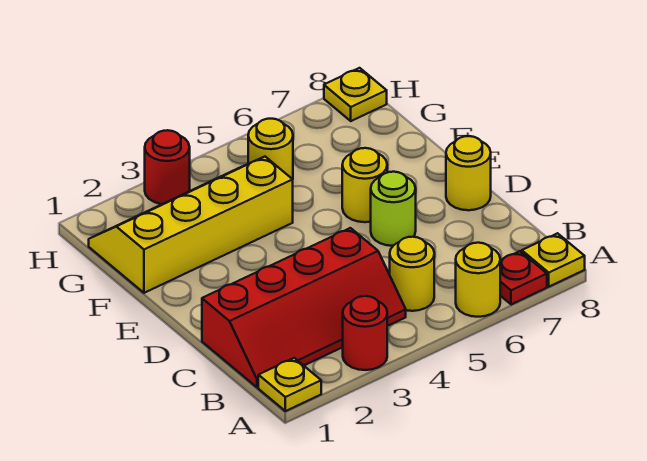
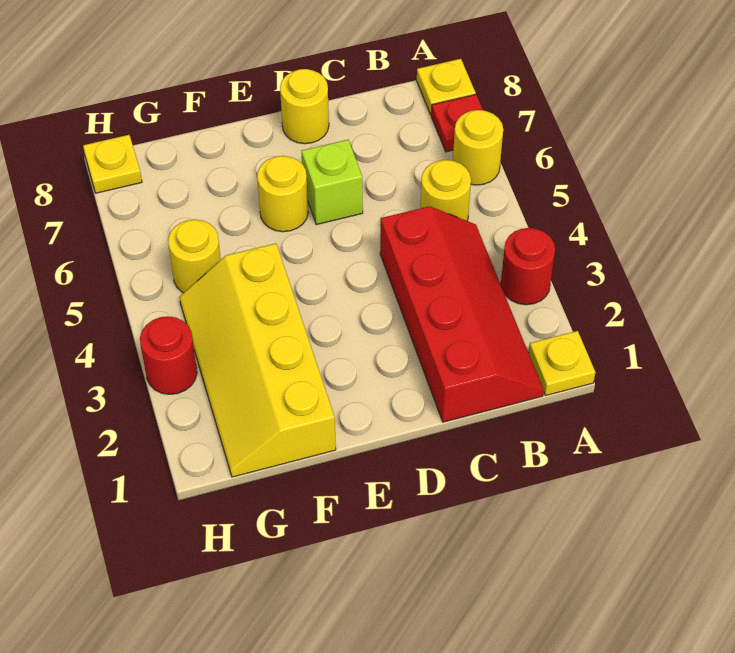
lime 1x1 round brick [371,172,416,246] -> lime 1x1 brick [302,140,363,225]

